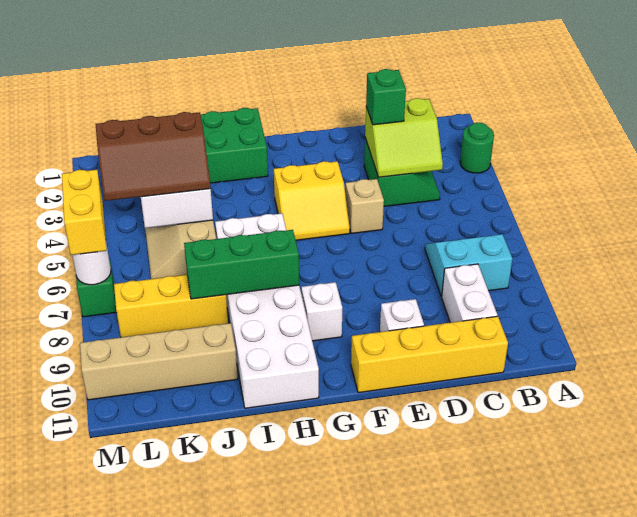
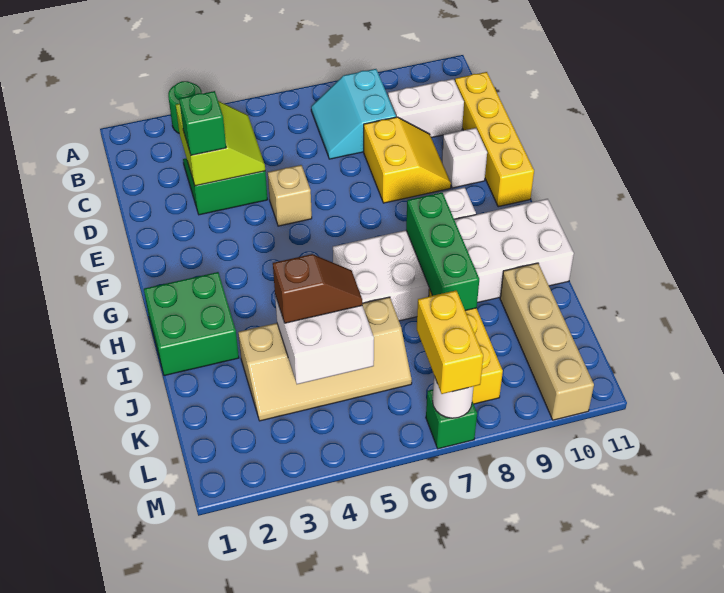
yellow 2x2 slope [274,161,350,240] -> yellow 2x2 slope moved to [364,117,451,203]
brown 2x3 slope [96,112,211,201] -> brown 1x2 slope [273,254,362,323]
yellow 1x2 brick [62,170,107,255] -> yellow 1x2 brick turned to [417,290,483,394]

